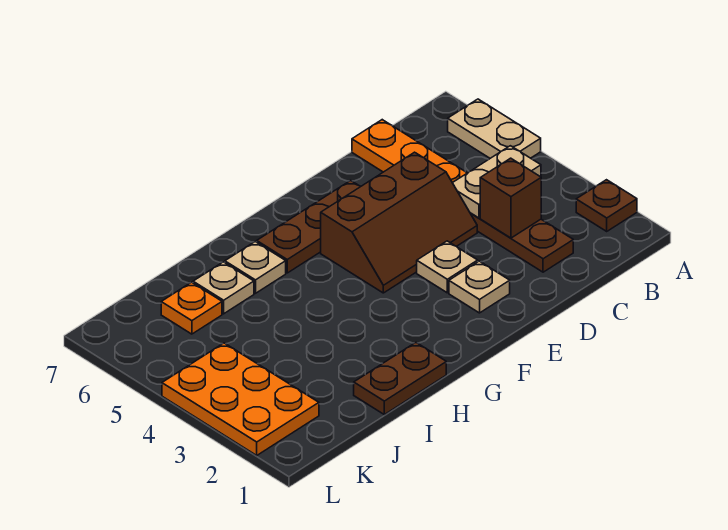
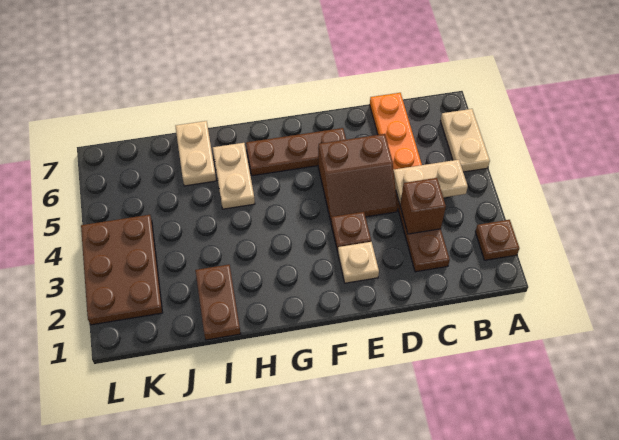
brown 2x3 slope [321,152,477,293] -> brown 2x2 slope [318,134,398,221]
tan 1x1 plate [417,241,478,293] -> brown 1x1 plate [331,212,371,252]
brown 1x2 plate [354,343,446,415] -> brown 1x2 plate turned to [195,265,241,340]
tan 1x1 plate [225,242,286,293] -> tan 1x2 plate [213,143,255,209]
tan 1x1 plate [193,262,254,314] -> tan 1x2 plate [175,121,216,186]
orange 1x1 plate [161,282,222,334] -> none
orange 2x3 plate [162,343,319,455] -> brown 2x3 plate [81,215,163,325]

